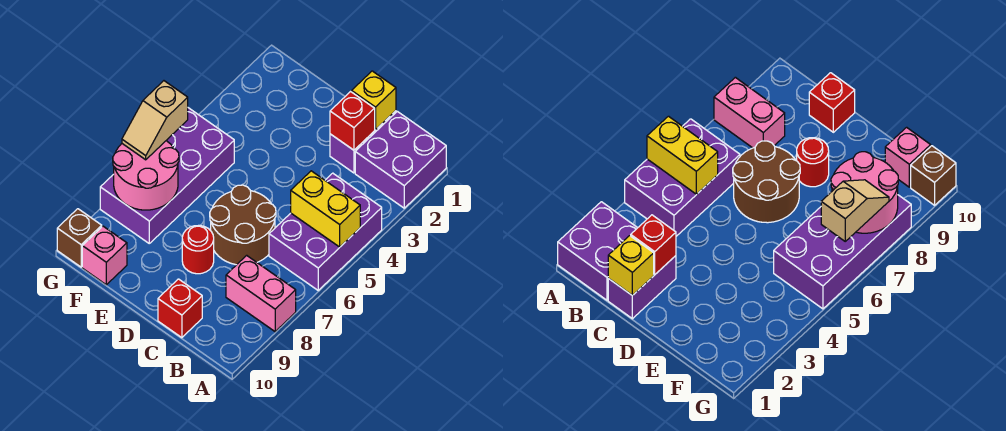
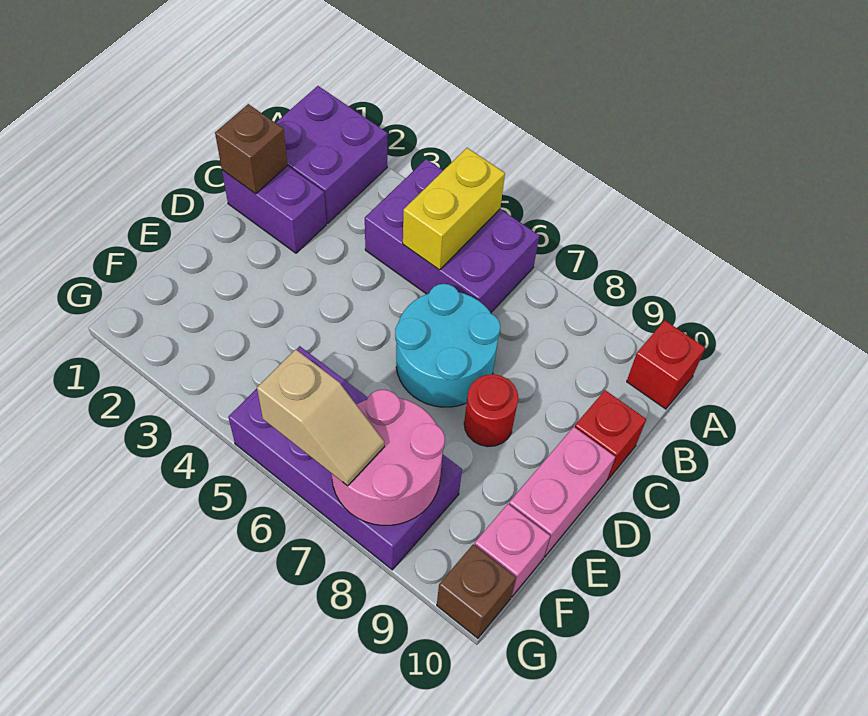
pink 1x2 brick [226,255,296,332] -> pink 1x2 brick moved to [509,427,615,557]
yellow 1x1 brick [352,71,396,130] -> brown 1x1 brick [215,104,288,194]
red 1x1 brick [330,92,375,150] -> red 1x1 brick moved to [627,320,705,409]
brown 2x2 round brick [210,185,276,265] -> cyan 2x2 round brick [395,284,500,407]

